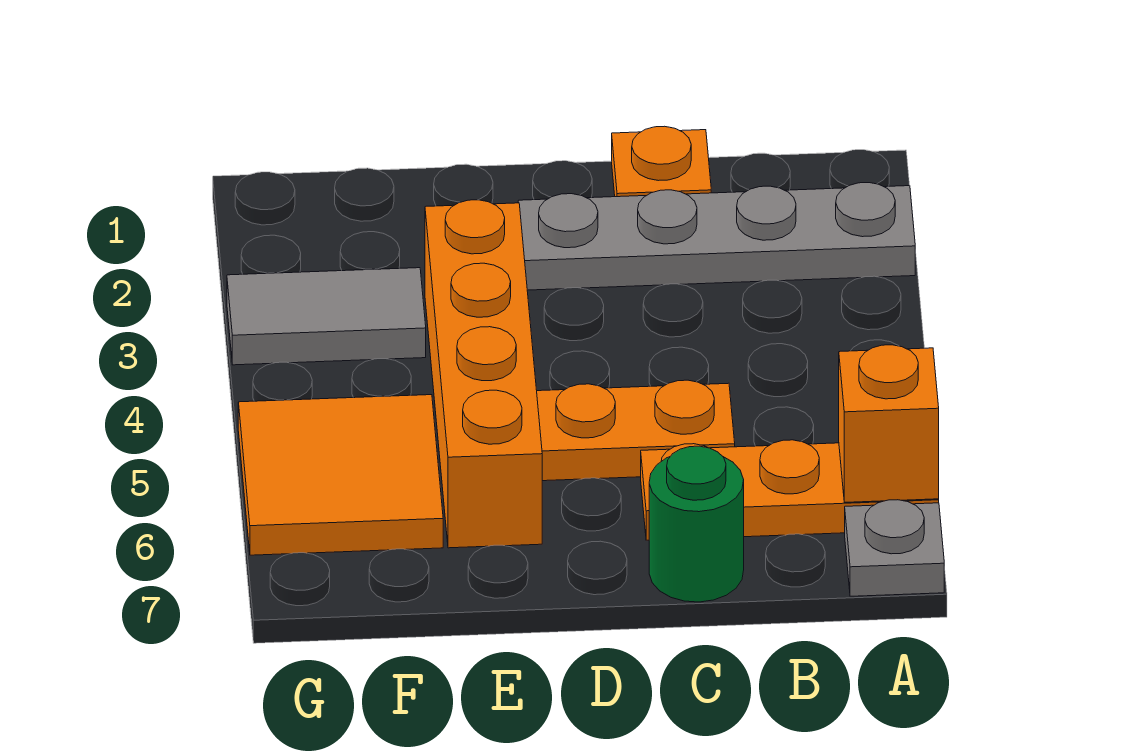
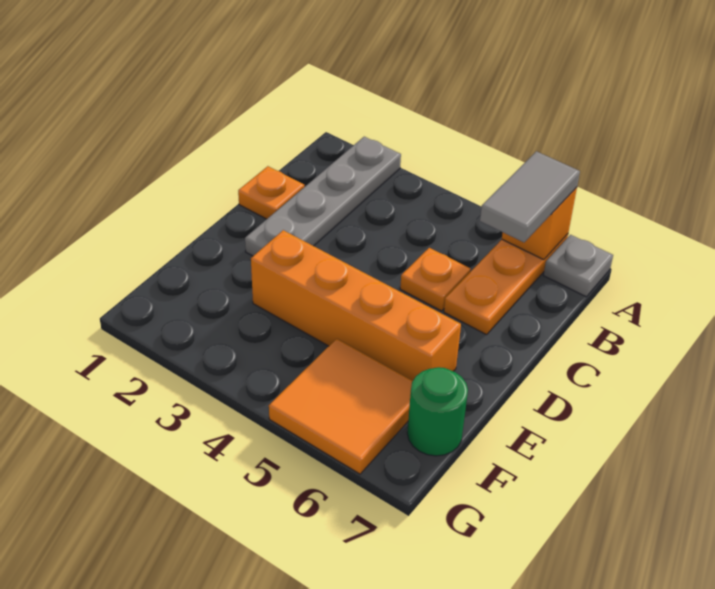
orange 1x2 plate [537,380,735,481] -> orange 1x1 plate [400,248,470,311]
green 1x1 round brick [649,446,744,602] -> green 1x1 round brick moved to [407,367,468,456]
grey 1x2 tile [227,268,426,365] -> grey 1x2 tile moved to [480,151,580,242]

